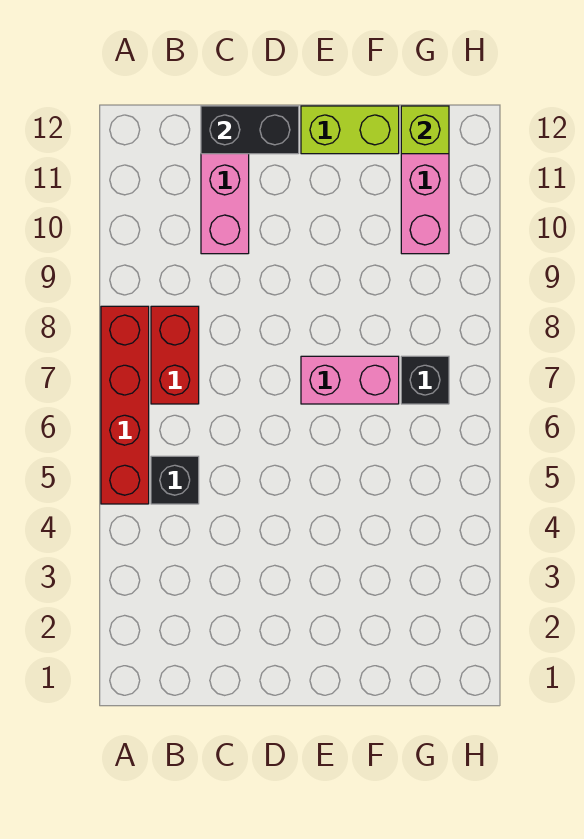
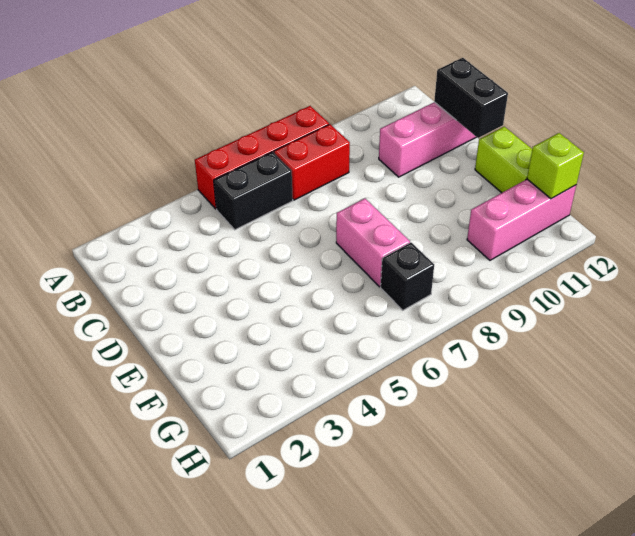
black 1x1 brick [151,456,199,504] -> black 1x2 brick [214,152,293,230]

